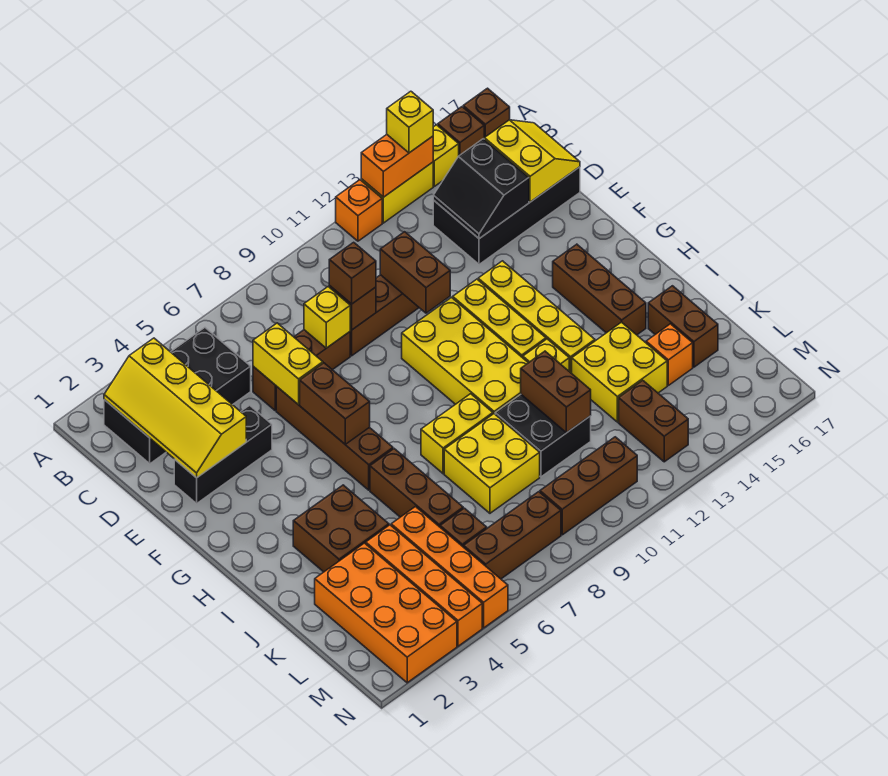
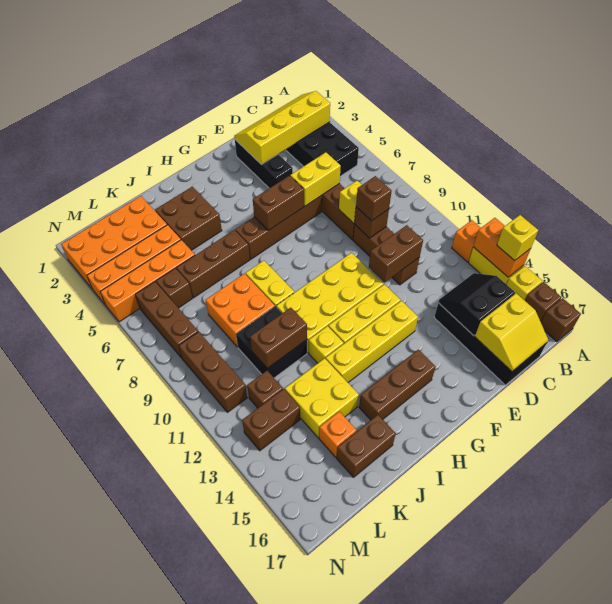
yellow 2x2 brick [444,414,540,513] -> orange 2x2 brick [206,274,275,347]
none -> brown 1x1 brick [247,371,283,408]

